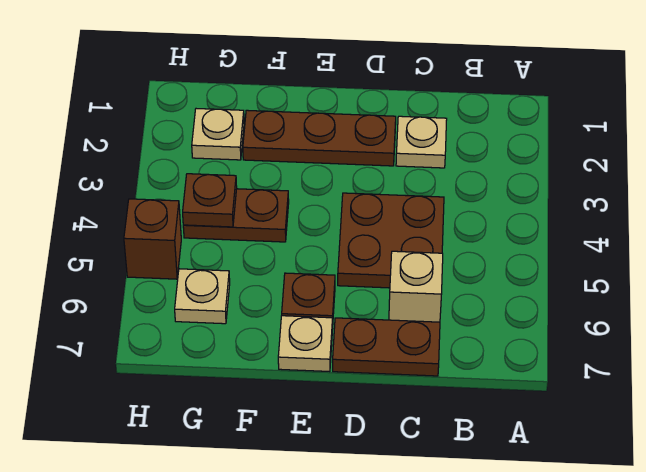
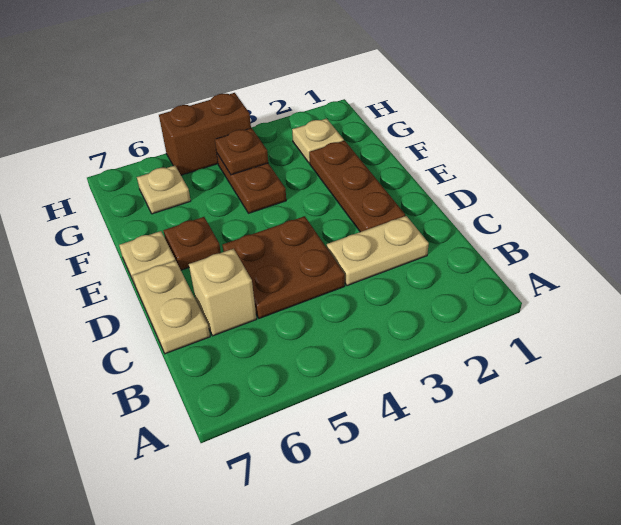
tan 1x1 plate [396,116,447,168] -> tan 1x2 plate [327,216,429,286]
brown 1x2 plate [333,318,440,376] -> tan 1x2 plate [132,260,210,354]
brown 1x1 brick [124,199,181,279] -> brown 1x2 brick [159,93,251,175]

